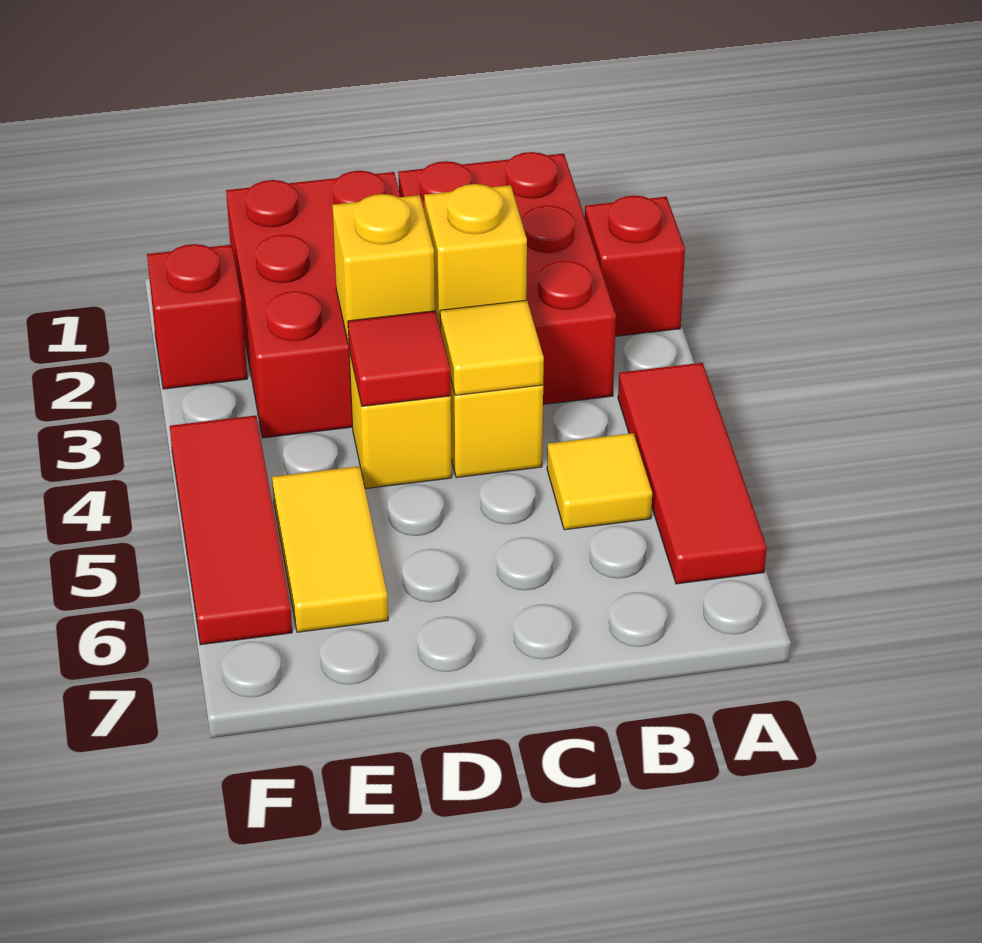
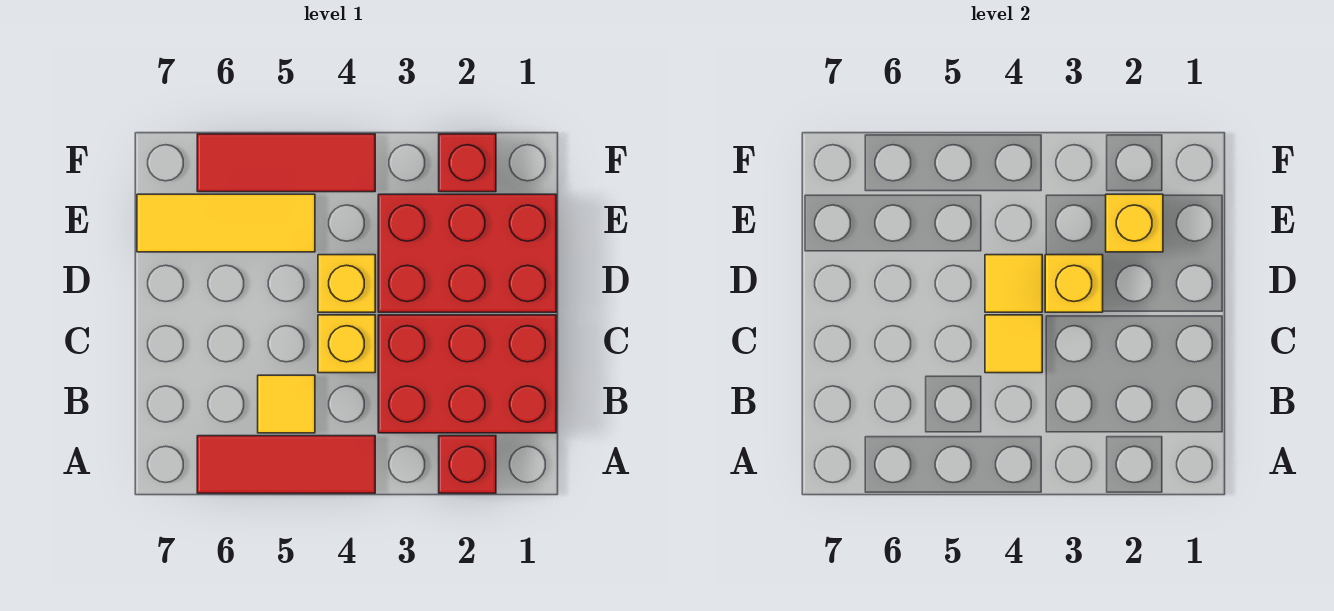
yellow 1x1 brick [424,184,527,326] -> yellow 1x1 brick moved to [1106,194,1163,252]
red 1x1 tile [348,311,451,406] -> yellow 1x1 tile [985,255,1042,312]
yellow 1x2 tile [272,466,388,632] -> yellow 1x3 tile [137,194,315,252]

